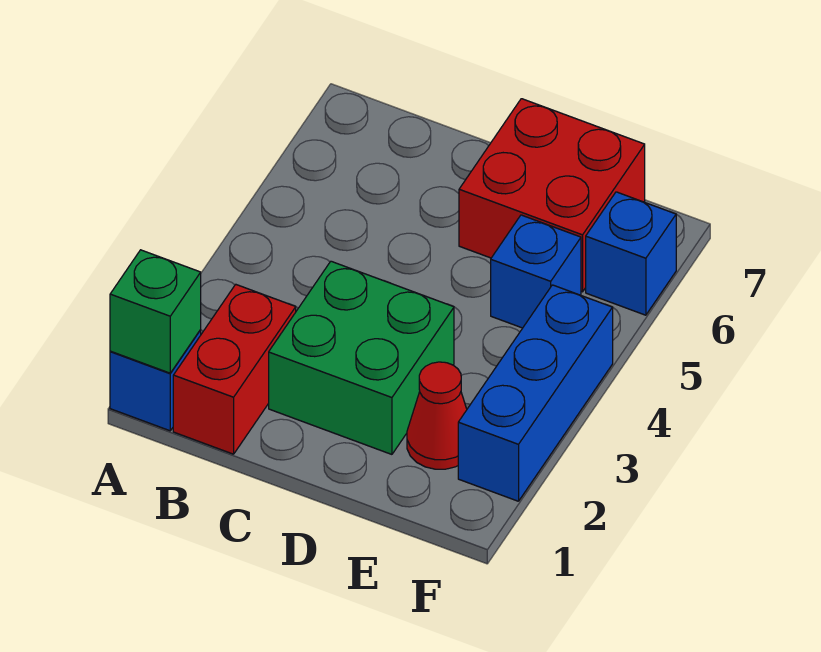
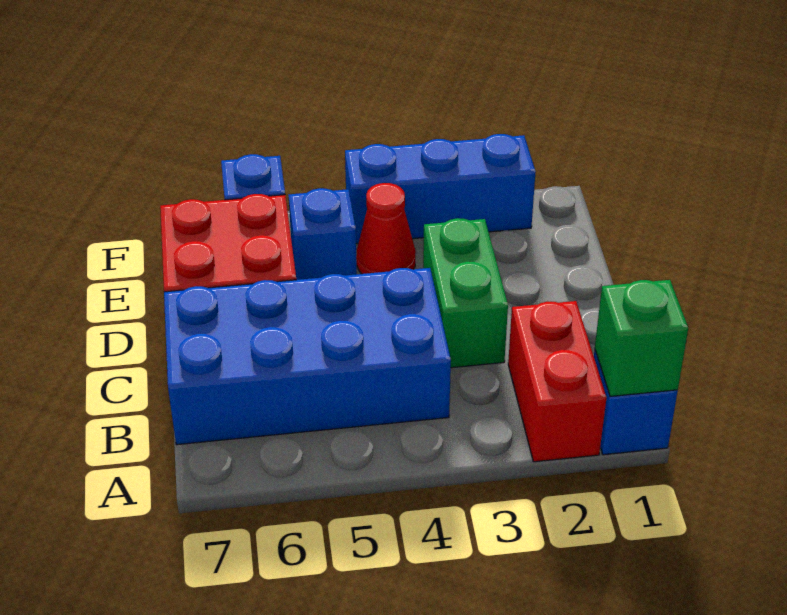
red 1x2 brick [173,285,296,454] -> red 1x2 brick turned to [508,301,607,462]
none -> blue 2x4 brick [164,268,451,445]
green 2x2 brick [269,261,454,454] -> green 1x2 brick [423,218,508,368]
red 1x1 cone [407,362,467,469] -> red 1x1 cone moved to [356,183,416,274]

